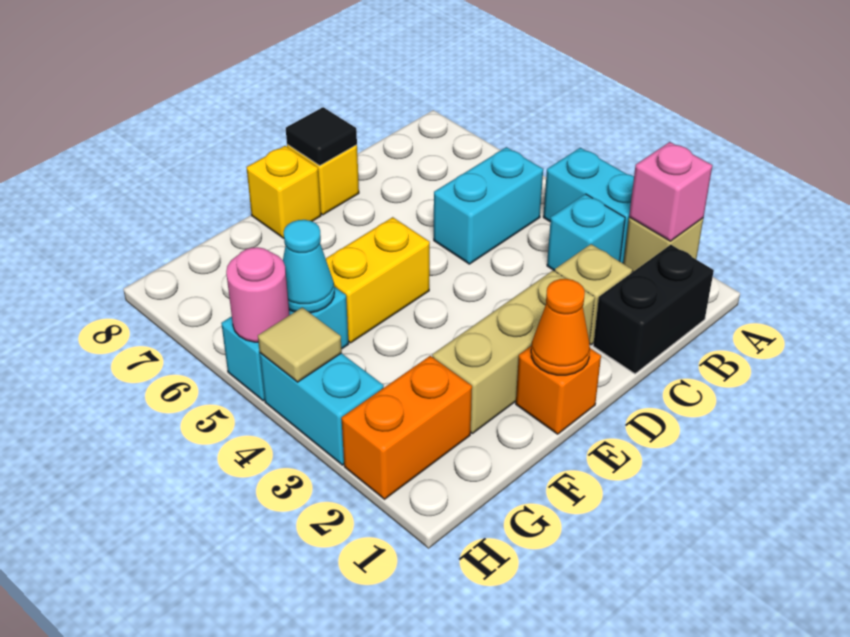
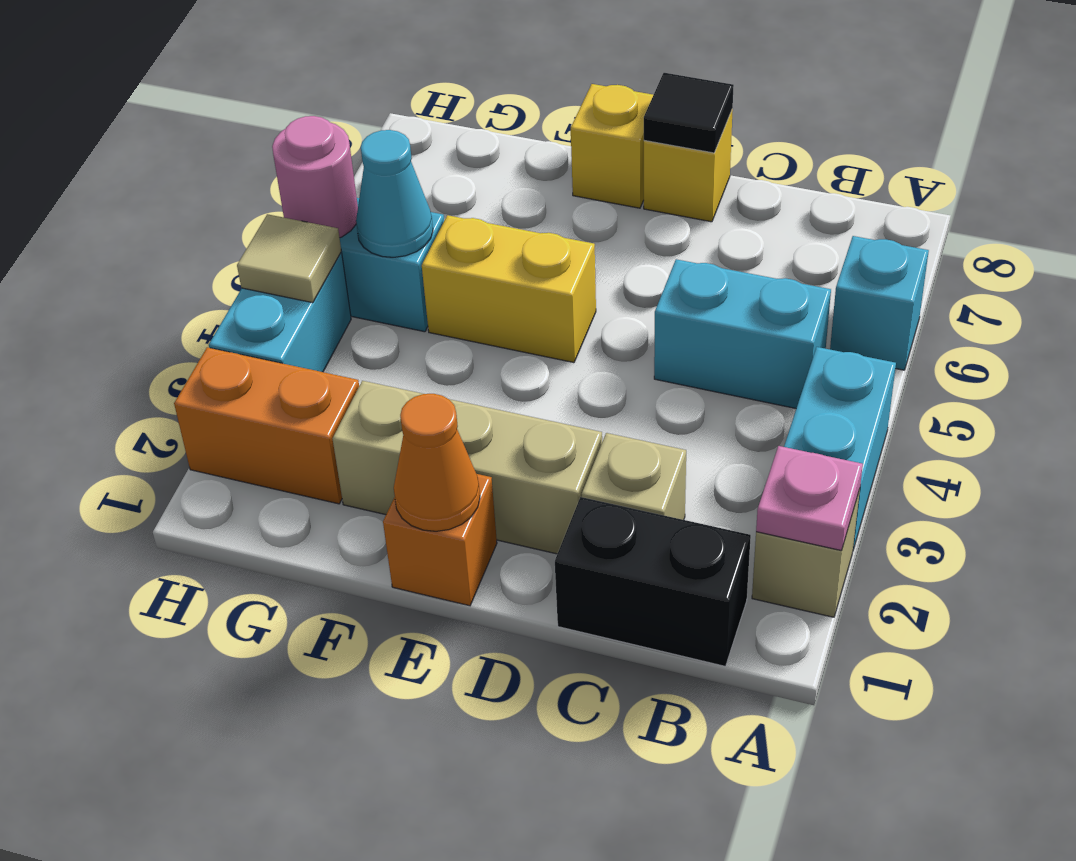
pink 1x1 brick [629,142,712,241] -> pink 1x1 plate [756,446,863,551]
cyan 1x1 brick [547,194,625,271] -> cyan 1x1 brick moved to [830,236,929,370]

